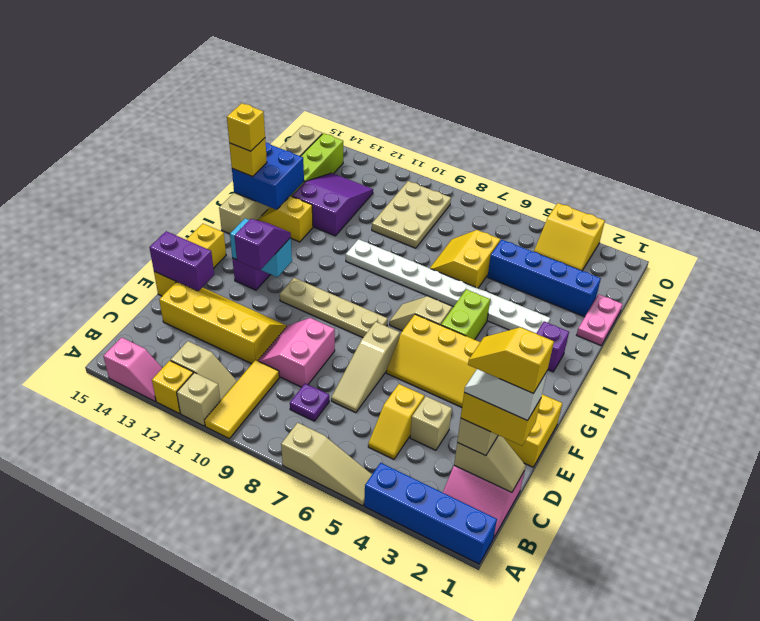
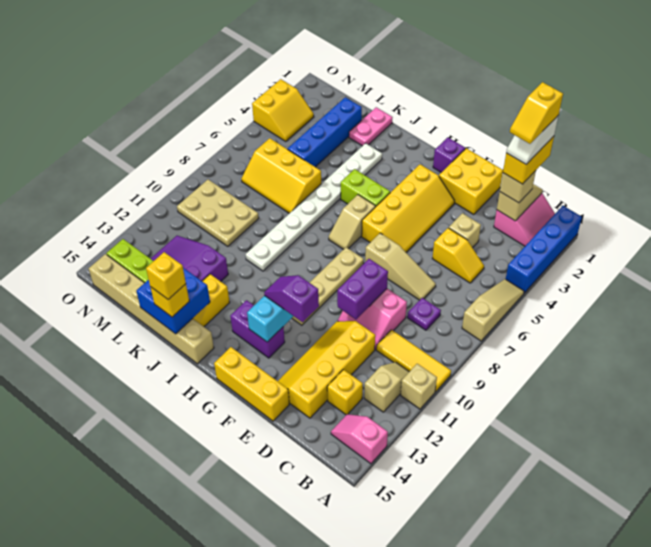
yellow 1x1 brick [152,361,193,414] -> yellow 1x1 brick moved to [327,370,363,415]
pink 1x2 slope [103,337,162,401] -> pink 1x2 slope turned to [331,414,388,464]
purple 1x2 brick [149,231,214,291] -> purple 1x2 brick moved to [337,259,388,319]
purple 1x1 brick [536,321,569,372] -> purple 1x1 brick moved to [433,137,465,172]
pink 1x2 plate [577,294,623,345] -> pink 1x2 plate turned to [349,107,393,146]
yellow 2x2 slope [430,230,500,288] -> yellow 2x3 slope [241,138,321,213]

